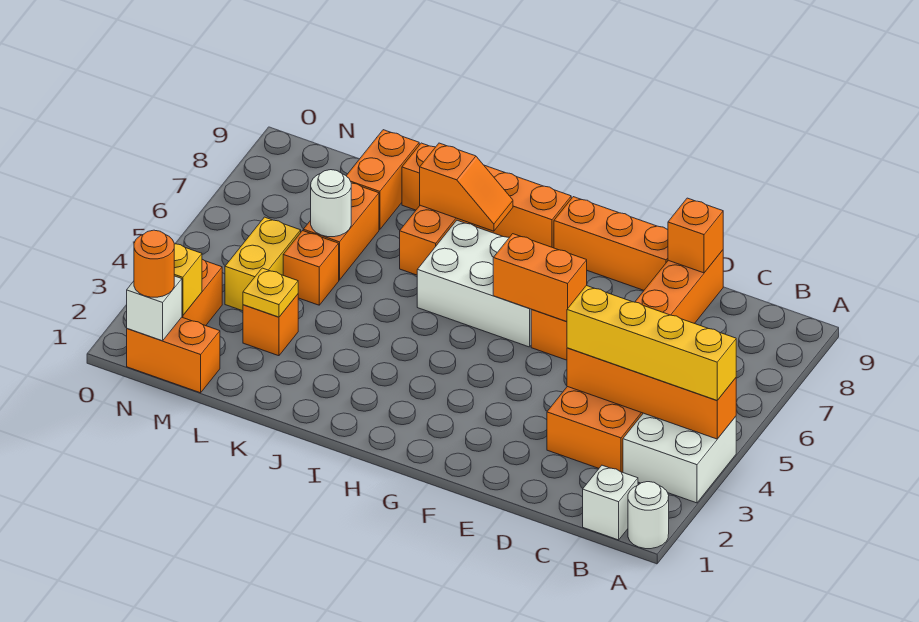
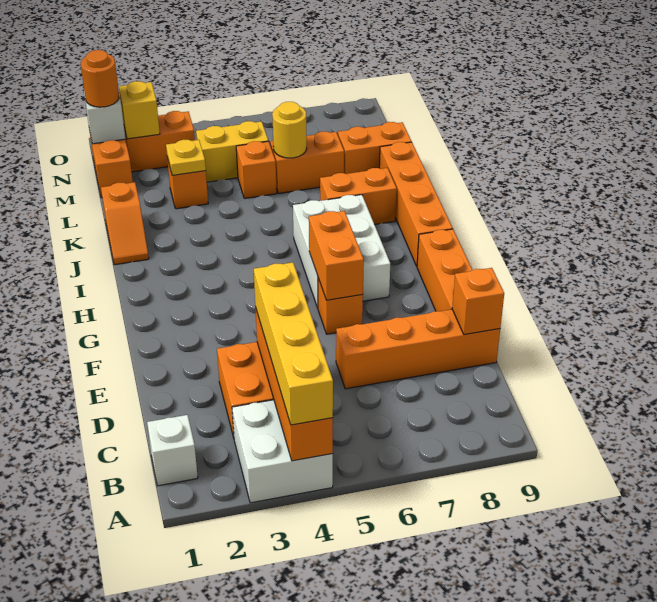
white 1x1 round brick [628,482,669,549] -> none
orange 1x2 slope [420,143,513,231] -> orange 1x2 slope moved to [101,182,149,265]
white 1x1 round brick [311,170,351,237] -> yellow 1x1 round brick [272,102,307,158]

